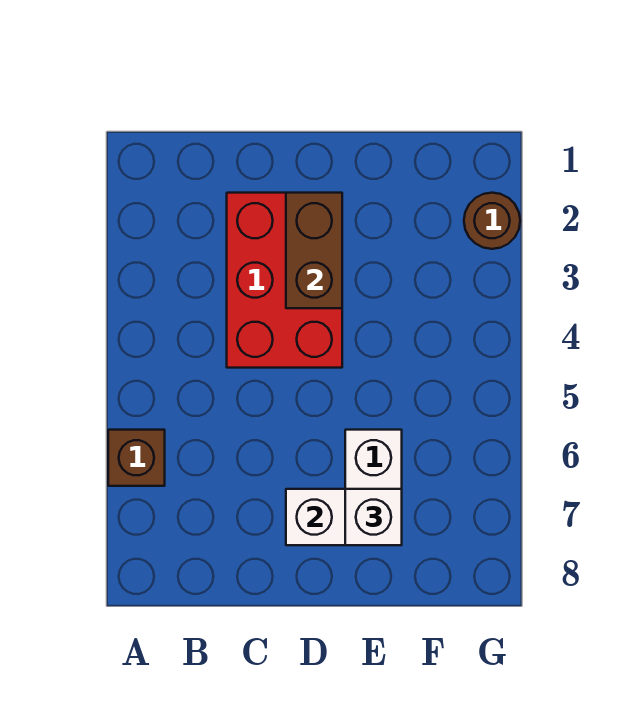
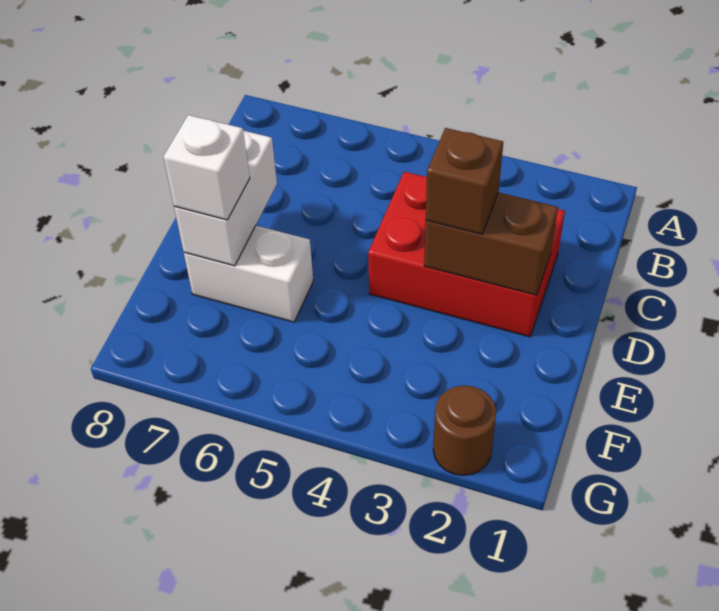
brown 1x1 brick [108,430,165,486] -> brown 1x1 brick moved to [426,128,503,234]

